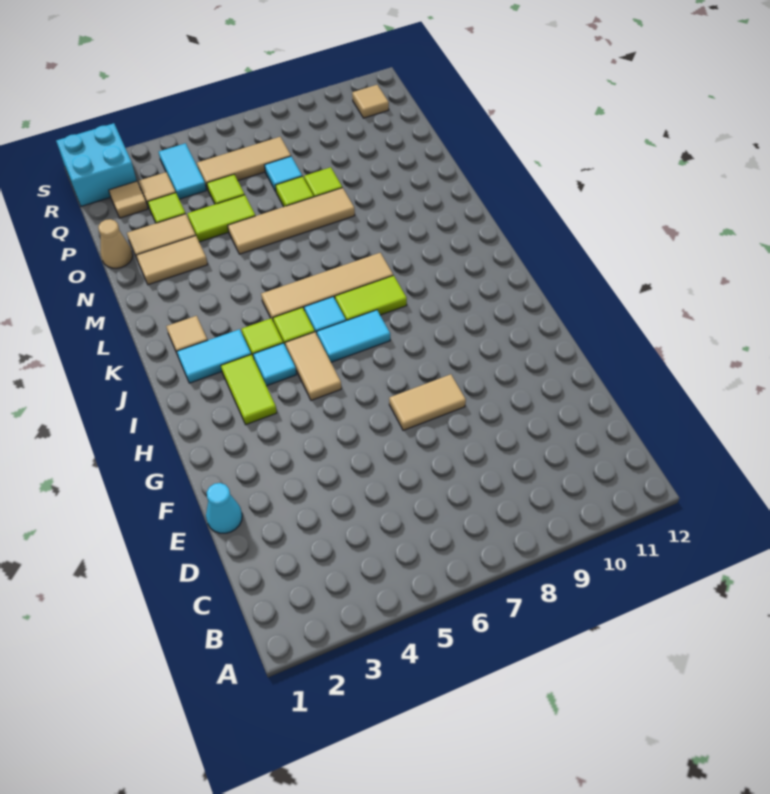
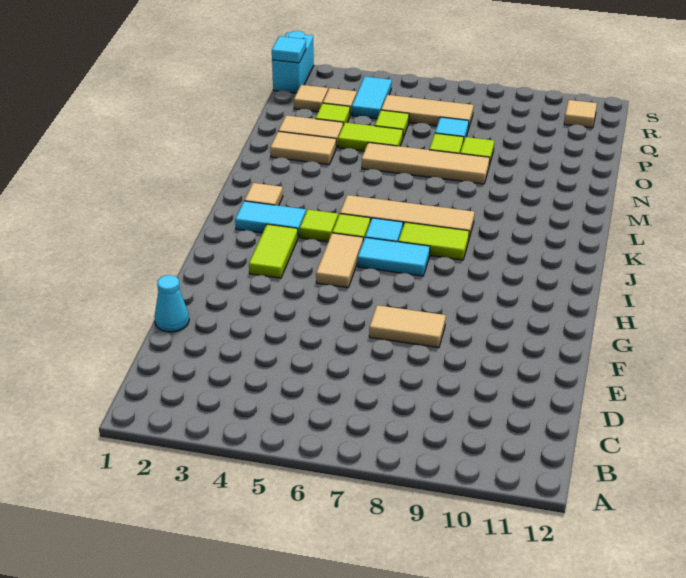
cyan 1x1 tile [253,343,296,386] -> cyan 1x1 tile moved to [272,36,306,63]
tan 1x1 cone [98,219,133,268] -> none
cyan 2x2 brick [56,123,137,206] -> cyan 1x2 brick [272,31,314,93]

